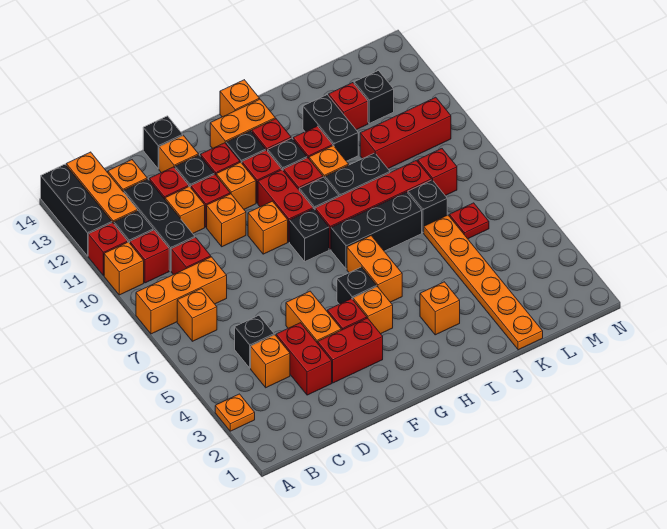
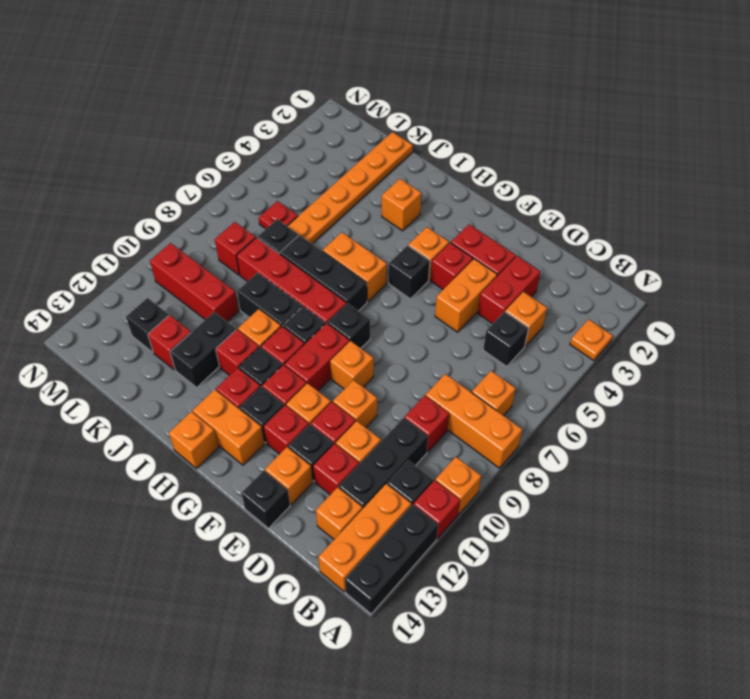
red 1x1 brick [130,230,169,283] -> none
orange 1x2 brick [347,236,402,302] -> orange 1x2 brick turned to [323,232,387,302]

